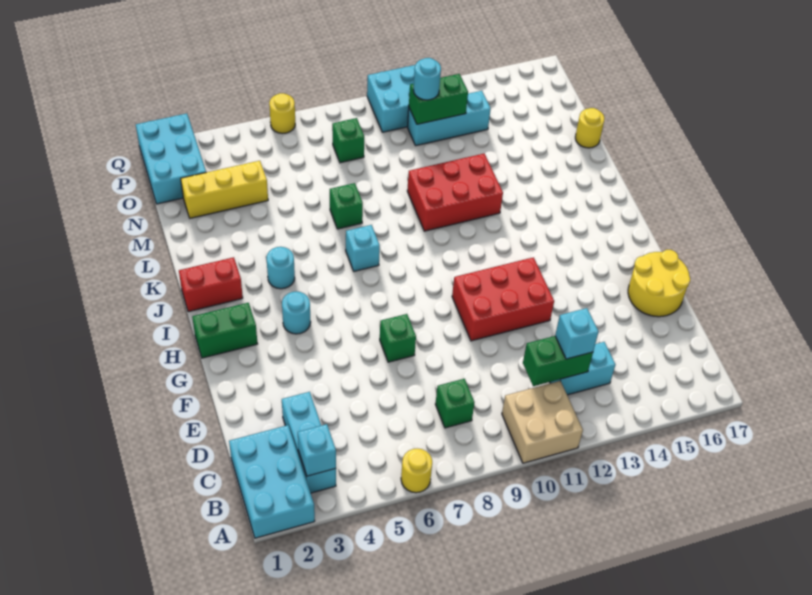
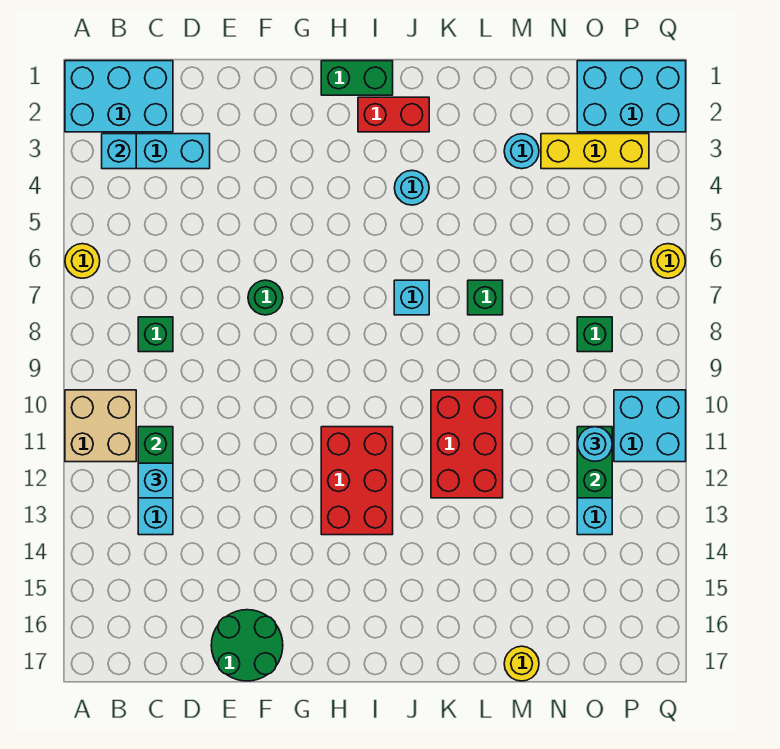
yellow 2x2 round brick [628,250,690,317] -> green 2x2 round brick [211,610,283,681]
green 1x1 brick [380,314,416,362] -> green 1x1 round brick [248,280,283,315]
red 2x3 brick [452,257,554,341] -> red 2x3 brick moved to [321,427,393,535]
green 1x2 brick [192,303,258,358] -> green 1x2 brick turned to [321,61,393,95]
cyan 1x1 round brick [282,291,311,334] -> cyan 1x1 round brick moved to [504,134,539,169]
red 1x2 brick [179,257,243,312] -> red 1x2 brick turned to [358,97,429,132]
yellow 1x3 brick [181,161,268,218] -> yellow 1x3 brick turned to [541,134,649,169]

